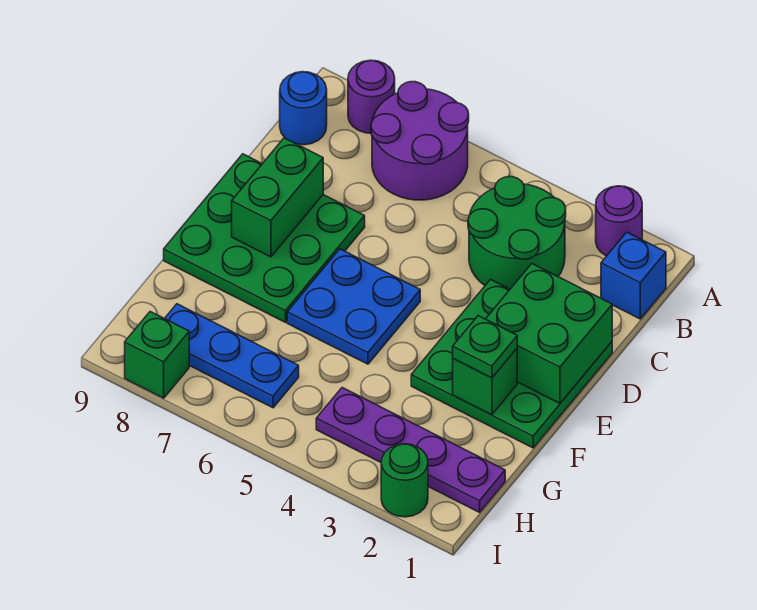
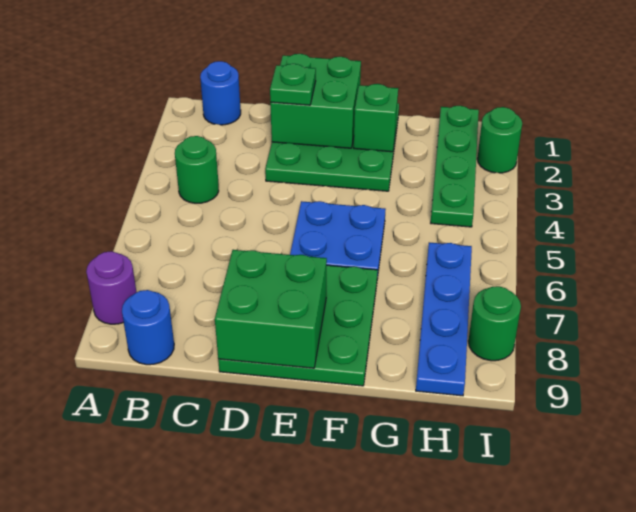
purple 1x1 round brick [596,186,642,256] -> none
purple 2x2 round brick [371,82,469,200] -> none
blue 1x1 brick [601,232,666,319] -> blue 1x1 round brick [200,61,241,125]
green 2x2 round brick [468,177,566,289] -> green 1x1 round brick [175,136,219,203]
green 1x2 brick [232,138,323,257] -> green 2x2 brick [215,250,327,368]
green 1x1 plate [453,316,517,378] -> green 1x1 plate moved to [270,64,316,105]
purple 1x4 plate [316,388,505,512] -> green 1x4 plate [431,106,479,227]
blue 1x3 plate [165,304,299,408] -> blue 1x4 plate [416,242,472,396]
green 1x1 brick [125,312,189,398] -> green 1x1 round brick [468,286,521,361]

